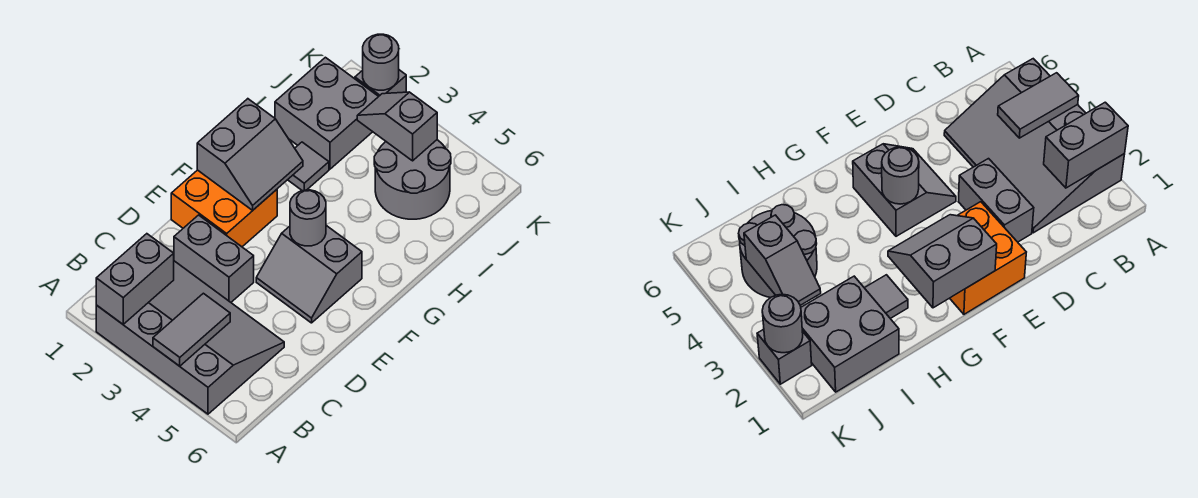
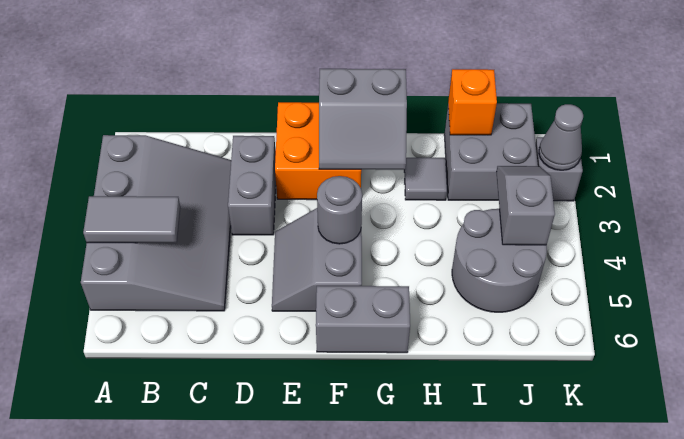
grey 1x2 brick [96,234,174,324] -> grey 1x2 brick moved to [316,286,410,353]
none -> orange 1x1 brick [448,69,497,135]
grey 1x1 round brick [363,34,399,90] -> grey 1x1 cone [539,104,583,170]

